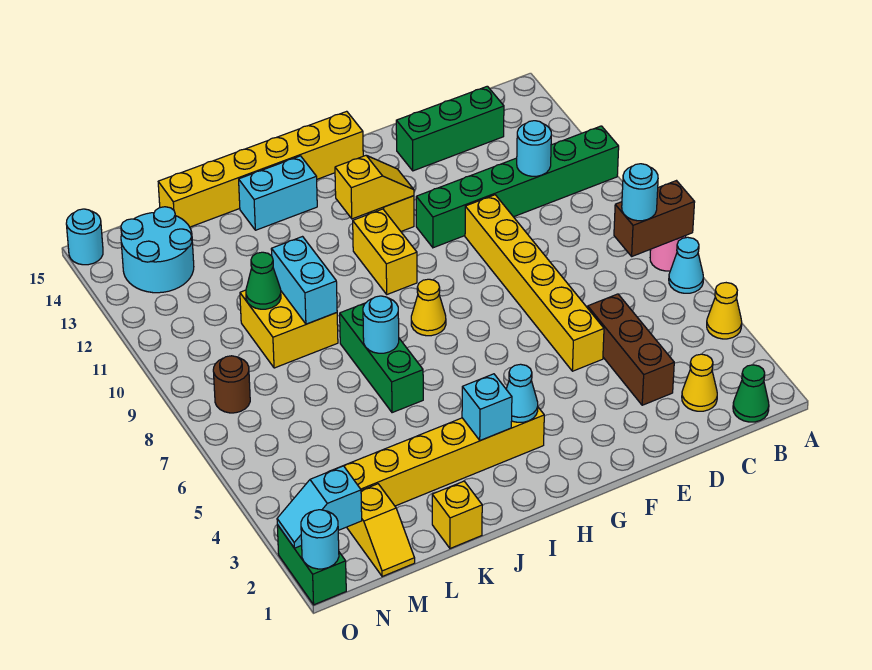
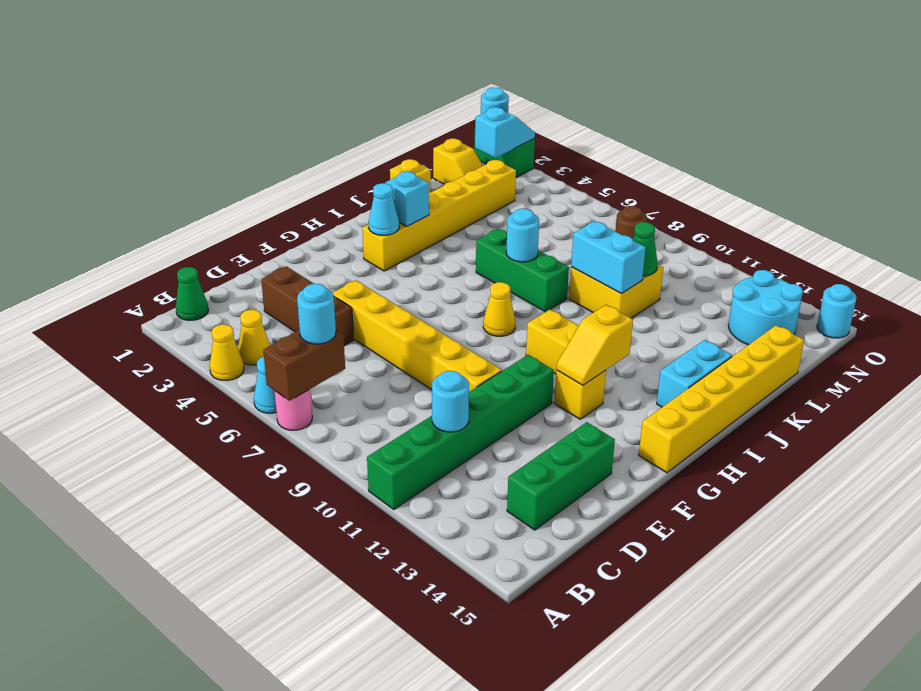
yellow 1x1 cone [682,354,717,411] -> yellow 1x1 cone moved to [238,310,270,365]
yellow 1x2 slope [347,484,415,576] -> yellow 1x2 slope turned to [433,139,483,184]

